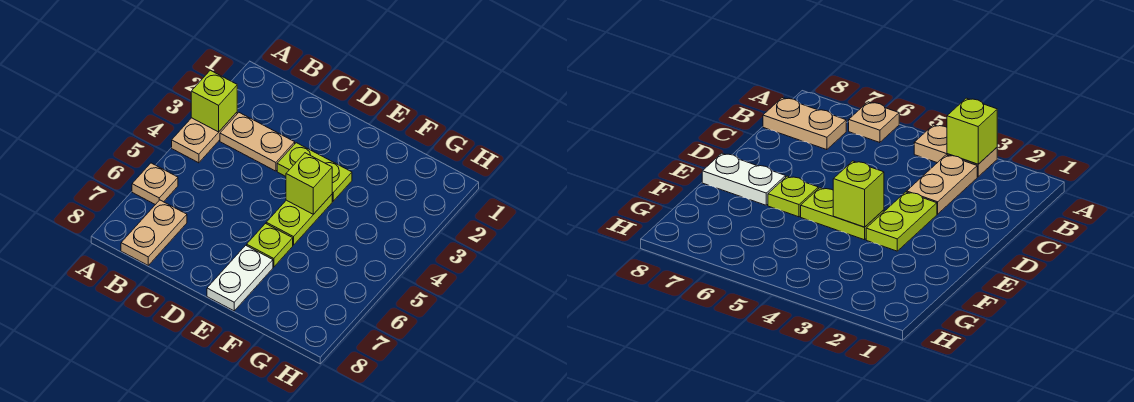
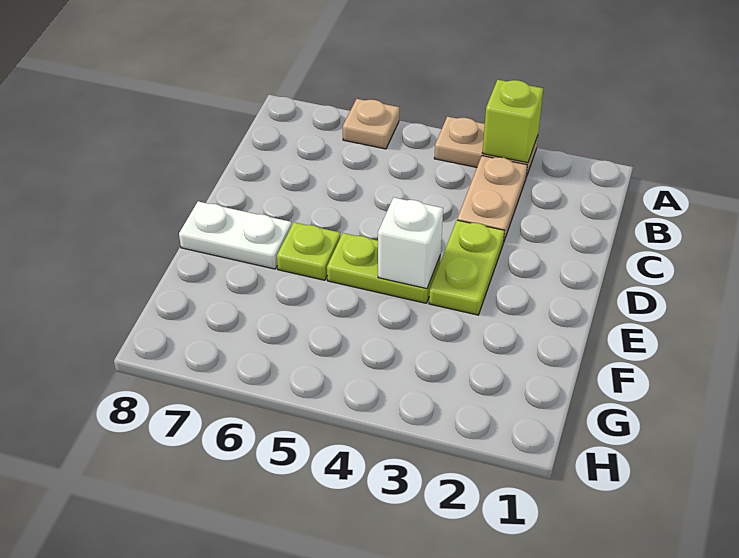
tan 1x2 plate [121,200,187,265] -> none
lime 1x1 brick [286,153,332,214] -> white 1x1 brick [378,197,443,289]

